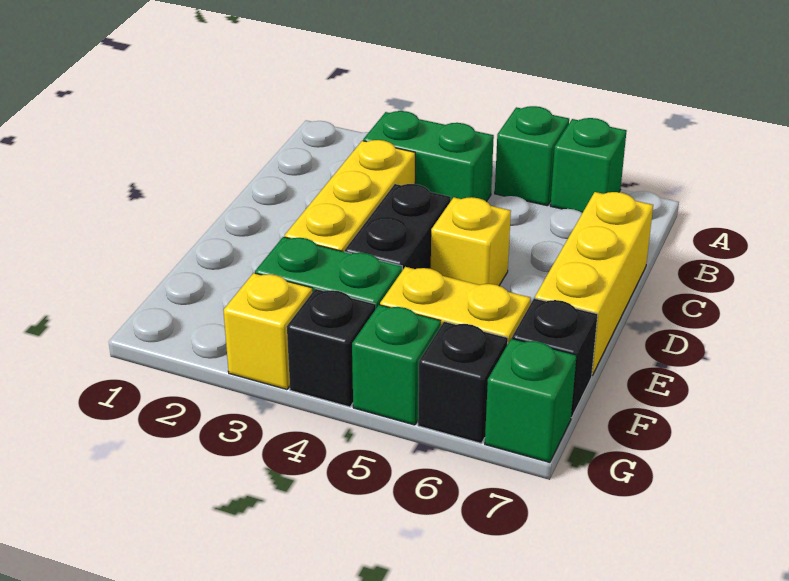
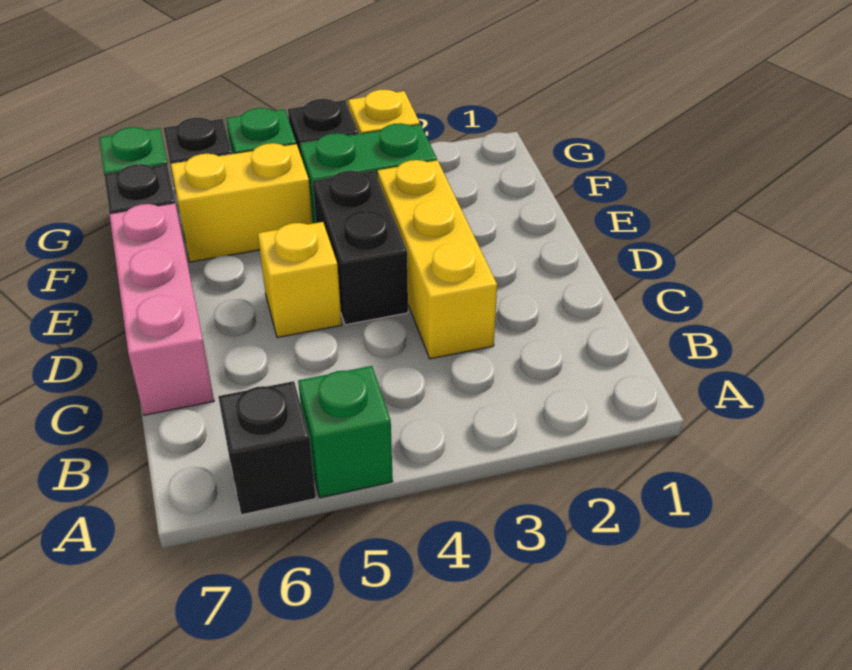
green 1x1 brick [550,118,627,213] -> black 1x1 brick [218,381,316,515]
green 1x2 brick [363,111,494,202] -> none
yellow 1x3 brick [535,192,653,375] -> pink 1x3 brick [109,203,214,415]

